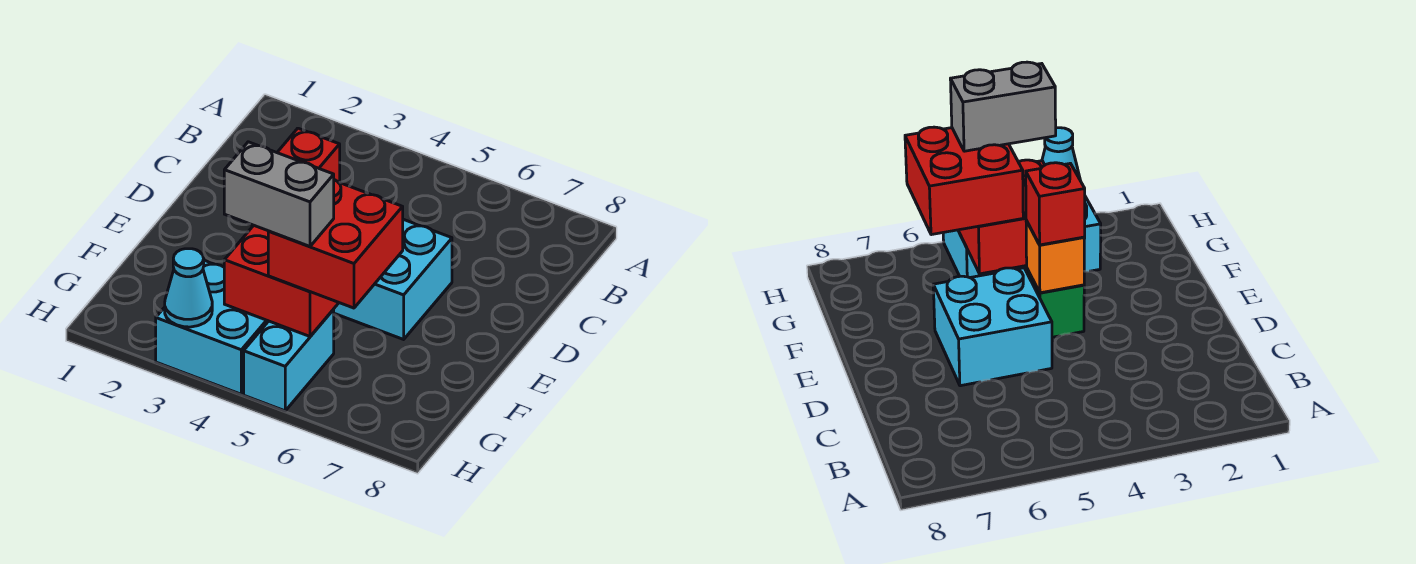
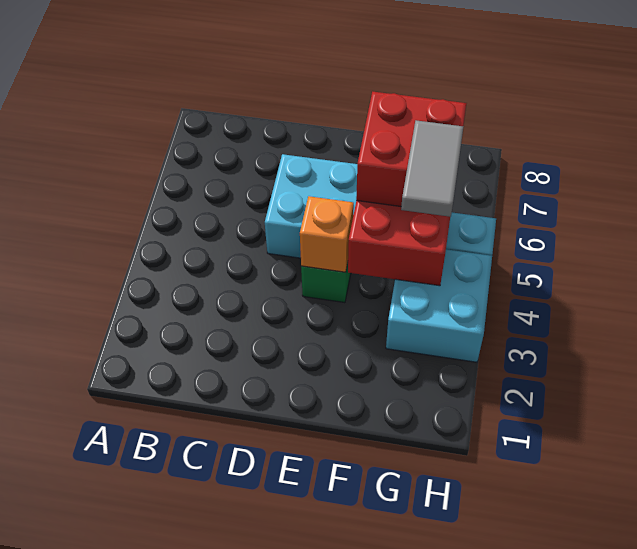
red 1x1 brick [277,128,340,182] -> none
grey 1x2 brick [224,142,334,246] -> grey 1x2 tile [401,120,464,217]
cyan 1x1 cone [165,249,212,327] -> none

